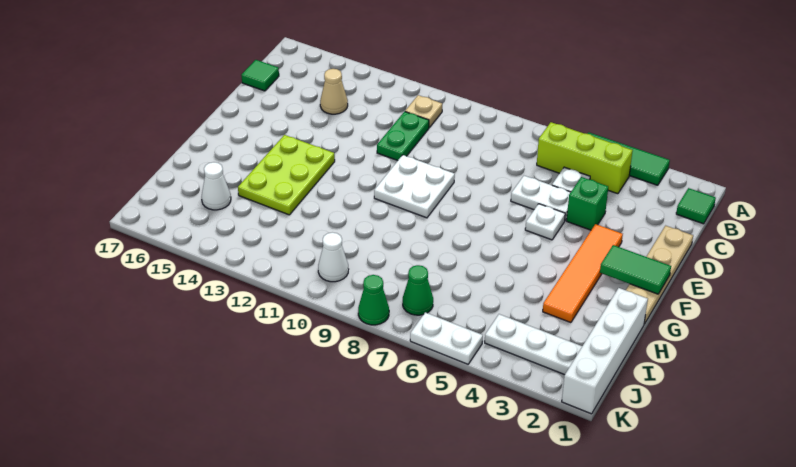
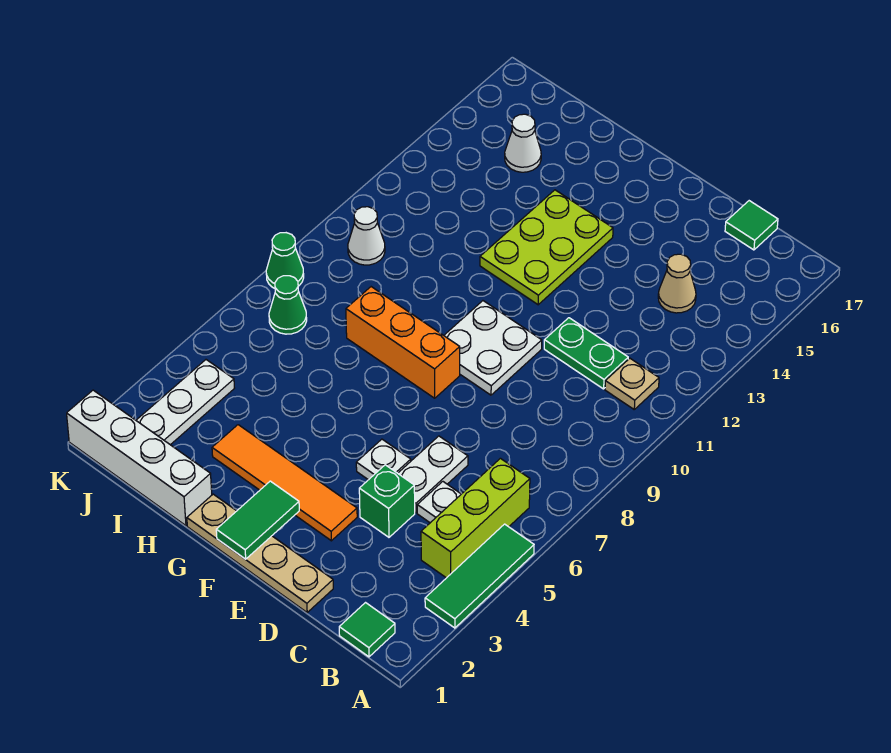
none -> orange 1x3 brick [346,287,460,398]
lime 2x3 plate [238,135,335,215] -> lime 2x3 plate turned to [480,190,613,305]
white 1x2 plate [410,312,483,364] -> none

